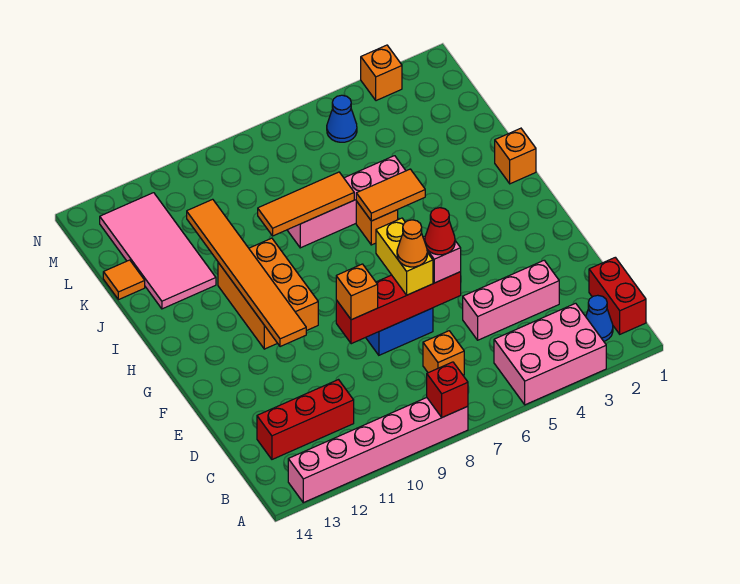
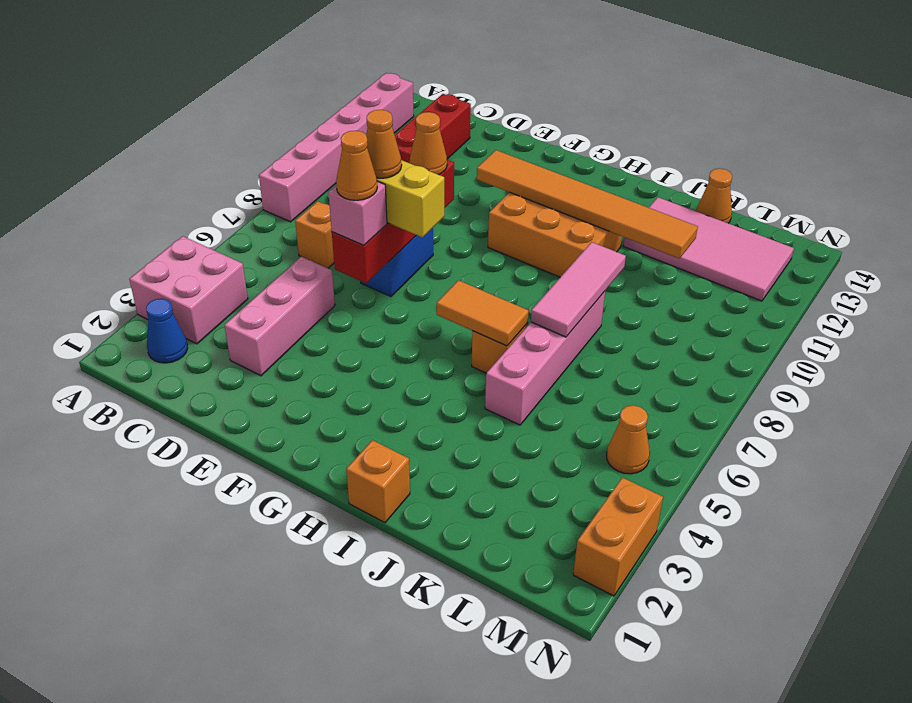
pink 2x3 brick [494,303,606,405] -> pink 2x2 brick [129,236,248,344]
red 1x1 brick [427,362,468,417] -> none
red 1x2 brick [589,257,646,334] -> none
red 1x1 cone [425,208,455,255] -> orange 1x1 cone [336,131,377,200]
orange 1x1 brick [336,264,378,320] -> orange 1x1 cone [410,112,447,175]
orange 1x2 tile [356,169,425,221] -> orange 1x2 tile turned to [437,280,529,346]
orange 1x3 tile [258,172,354,236] -> pink 1x3 tile [531,242,626,337]
orange 1x1 tile [103,260,145,300] -> orange 1x1 cone [696,169,732,223]
blue 1x1 cone [327,95,357,142] -> orange 1x1 cone [607,405,650,474]
orange 1x1 brick [361,45,402,101] -> orange 1x2 brick [573,477,663,596]

